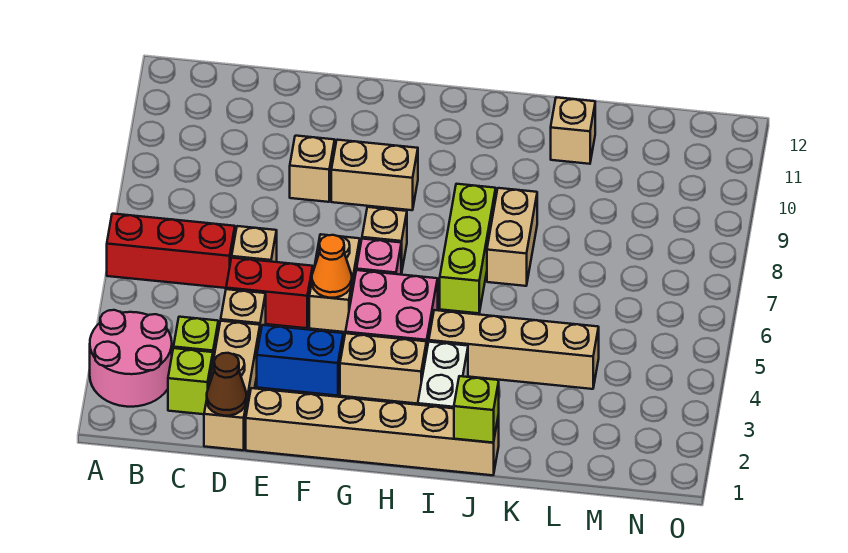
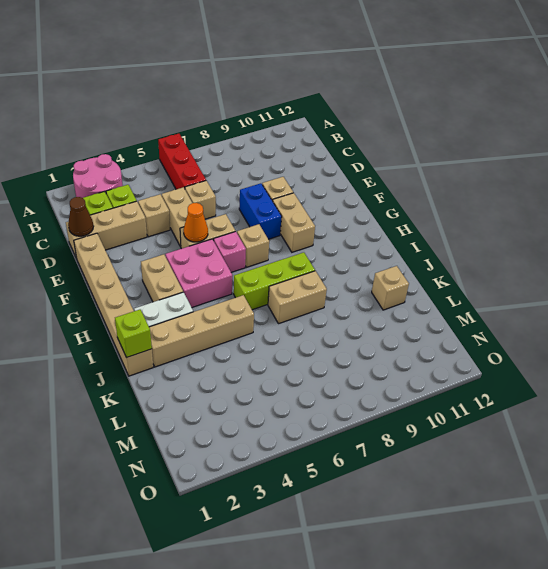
red 1x2 brick [226,258,313,328] -> tan 1x2 brick [162,187,192,247]
blue 1x2 brick [257,325,343,396] -> blue 1x2 brick moved to [239,183,282,239]
tan 1x4 brick [429,310,599,389] -> tan 1x4 brick turned to [149,295,254,367]

